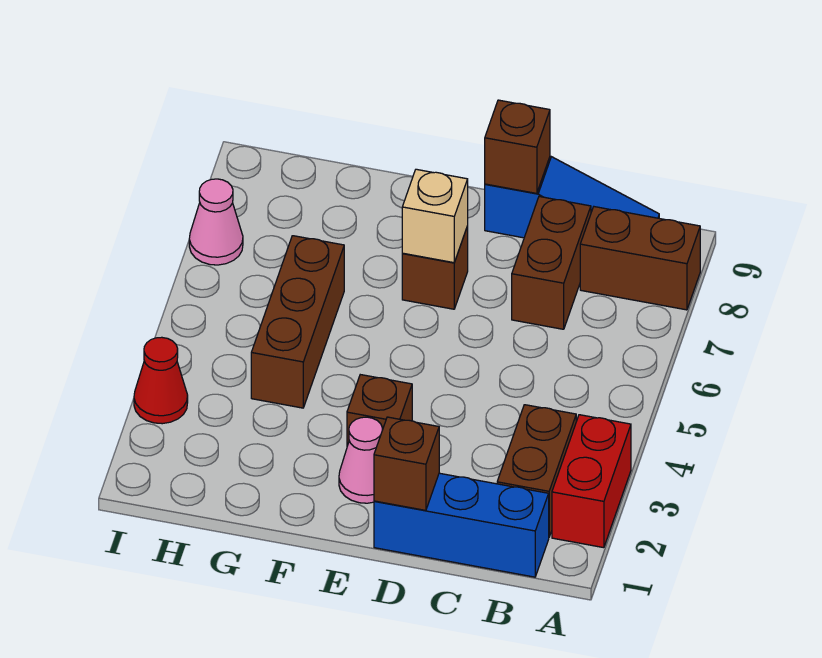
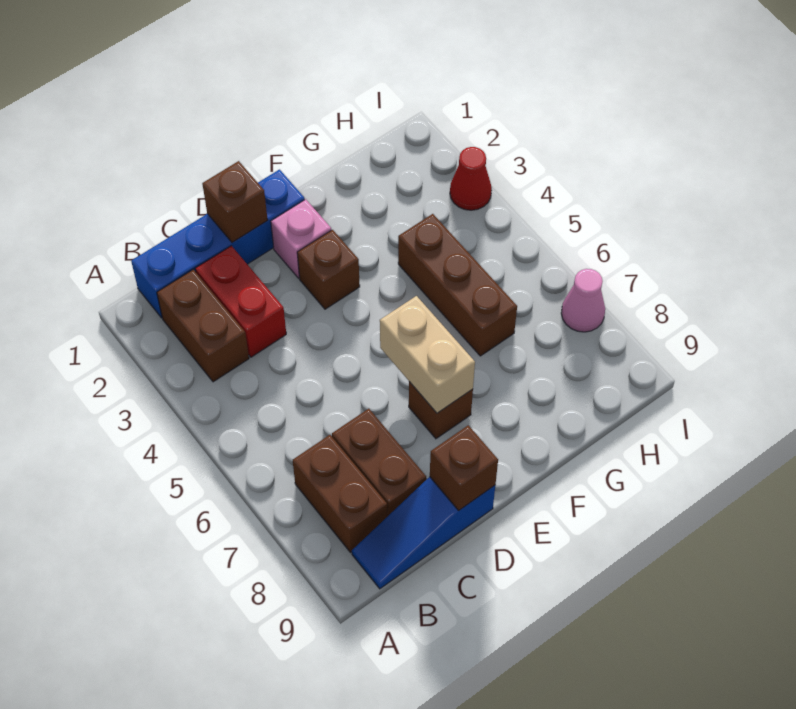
red 1x2 brick [552,415,631,548] -> red 1x2 brick moved to [195,246,286,357]
brown 1x2 brick [580,207,700,310] -> brown 1x2 brick turned to [293,435,387,552]
blue 1x3 brick [374,473,549,577] -> blue 1x4 brick [131,170,305,318]
pink 1x1 cone [339,417,383,503] -> pink 1x1 brick [271,199,331,278]
tan 1x1 brick [402,169,468,263] -> tan 1x2 brick [380,296,475,413]

